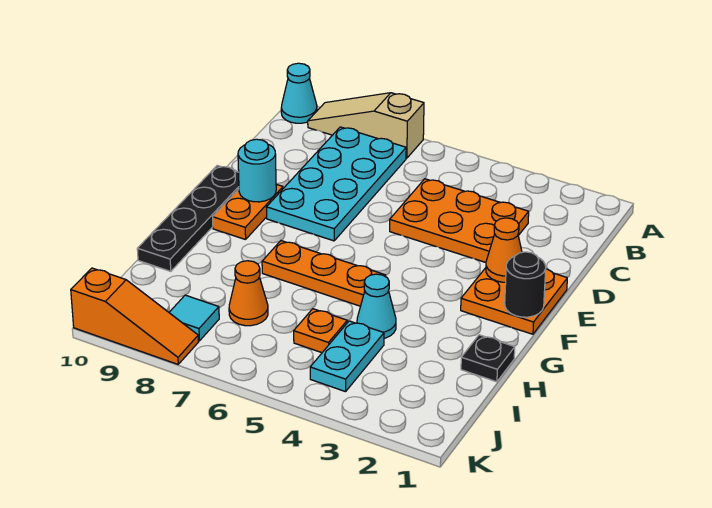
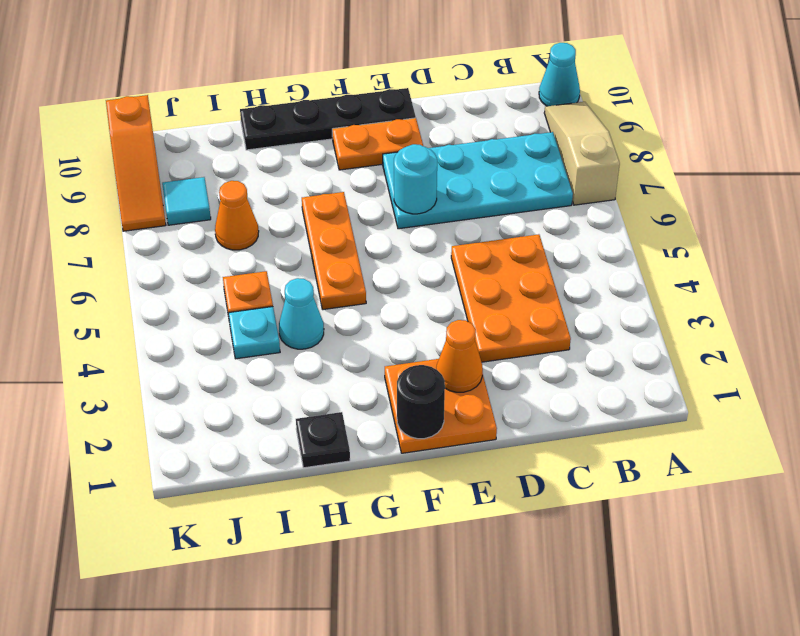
cyan 1x1 round brick [238,139,276,202] -> cyan 1x1 round brick moved to [394,144,437,214]
cyan 1x2 plate [310,321,384,392] -> cyan 1x1 plate [229,307,280,359]

